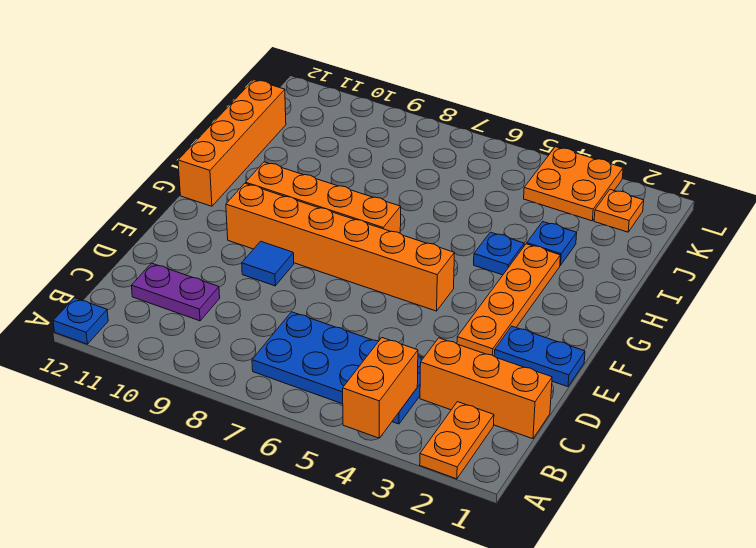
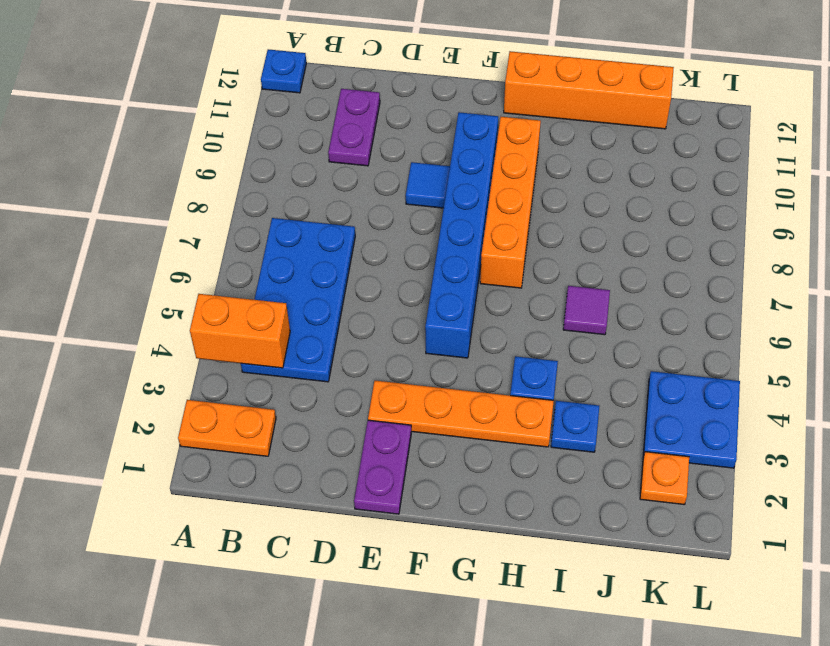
orange 1x3 brick [420,338,552,439] -> none
blue 1x2 plate [494,326,585,387] -> purple 1x2 plate [354,420,411,514]
orange 1x6 brick [226,183,454,311] -> blue 1x6 brick [425,112,498,358]
none -> purple 1x1 tile [563,286,610,335]
orange 2x2 plate [524,147,623,221] -> blue 2x2 plate [643,371,740,468]

